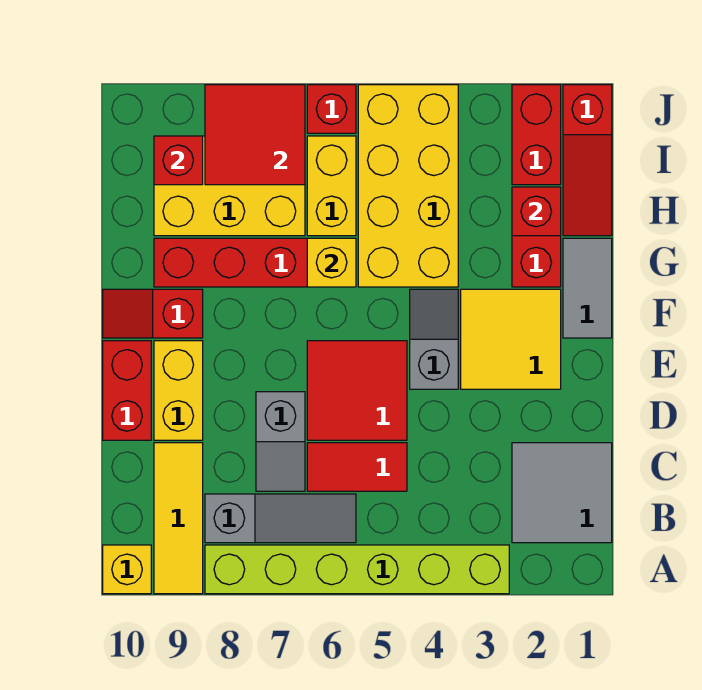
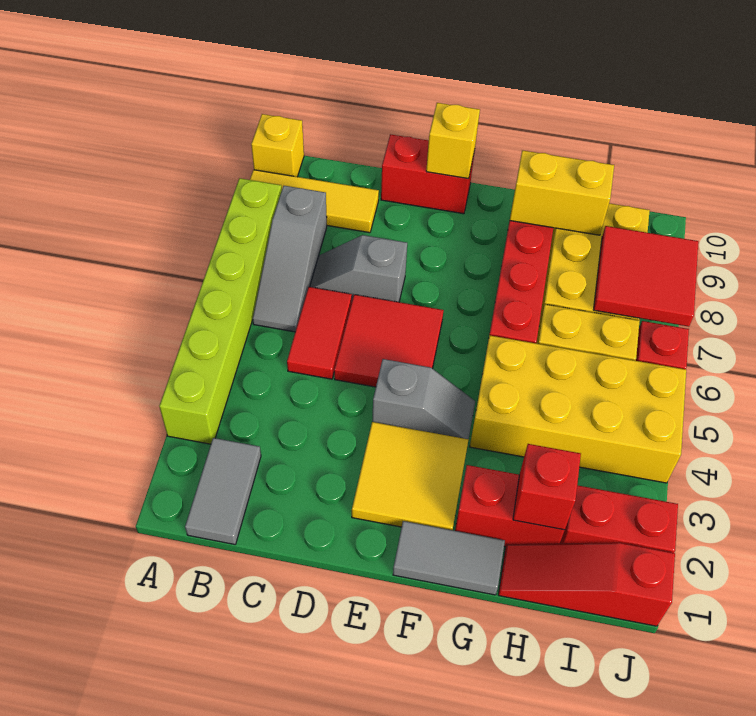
grey 2x2 tile [512,443,612,543] -> grey 1x2 tile [185,438,261,544]
yellow 1x2 brick [154,341,203,440] -> yellow 1x2 brick moved to [510,150,614,235]
red 1x2 slope [103,289,203,338] -> none
yellow 1x1 brick [307,238,356,287] -> yellow 1x1 brick moved to [426,103,480,179]
red 1x1 brick [154,136,203,185] -> none

